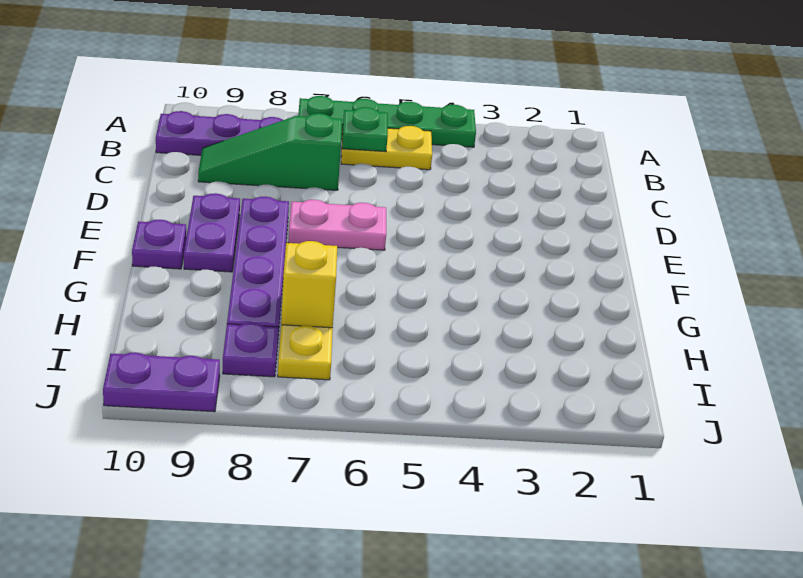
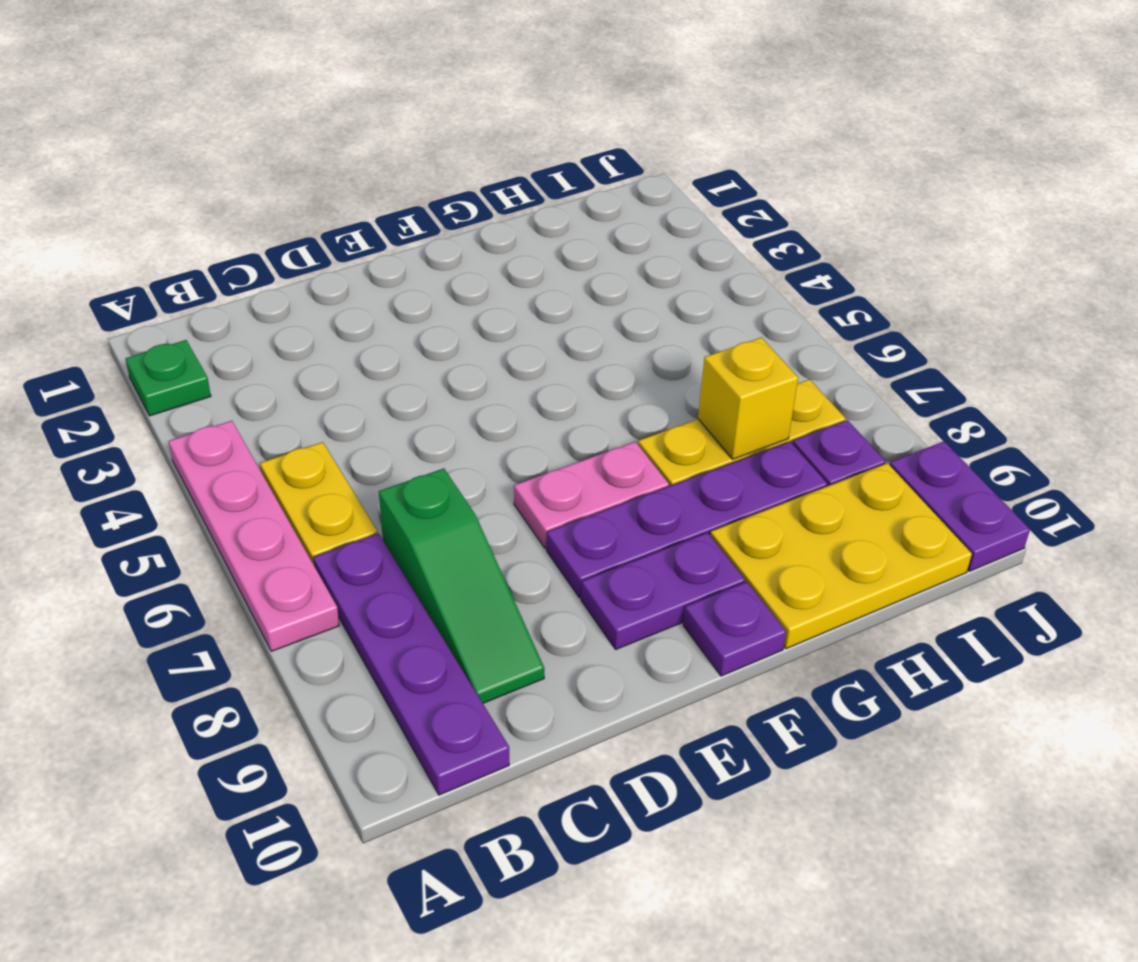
green 1x4 plate [298,96,476,147] -> pink 1x4 plate [169,421,339,651]
green 1x1 plate [342,107,388,152] -> green 1x1 plate moved to [125,340,211,416]
pink 1x2 plate [288,200,386,250] -> pink 1x2 plate turned to [514,442,669,549]
none -> yellow 2x3 plate [710,463,972,649]

